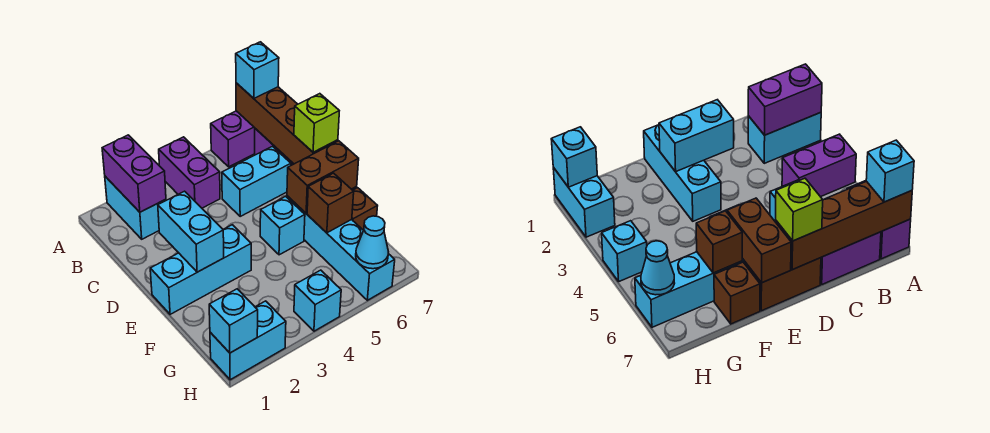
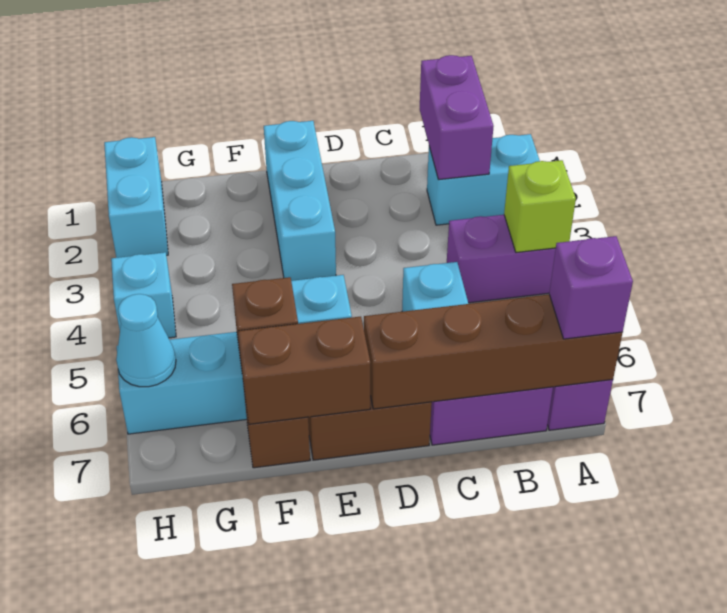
purple 1x2 brick [102,135,166,212] -> purple 1x2 brick turned to [420,55,494,180]
cyan 1x1 brick [236,42,279,98] -> purple 1x1 brick [549,236,633,339]
cyan 1x2 brick [158,191,224,272] -> none
lime 1x1 brick [294,94,339,152] -> lime 1x1 brick moved to [504,160,576,253]
brown 1x2 brick [287,141,359,213] -> brown 1x2 brick turned to [238,317,370,424]
cyan 1x1 brick [209,289,258,353] -> none

